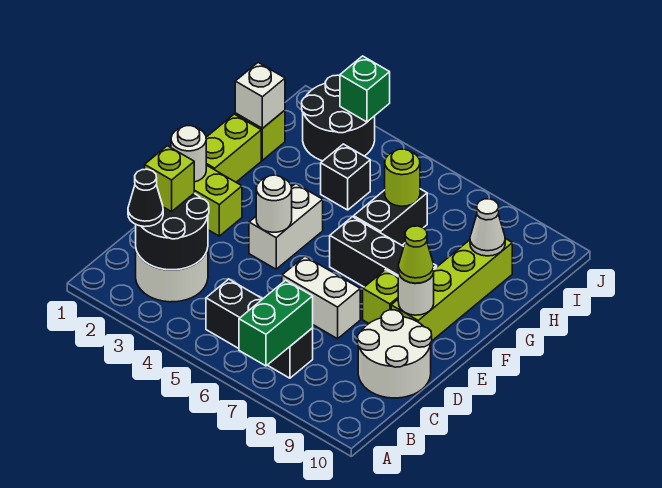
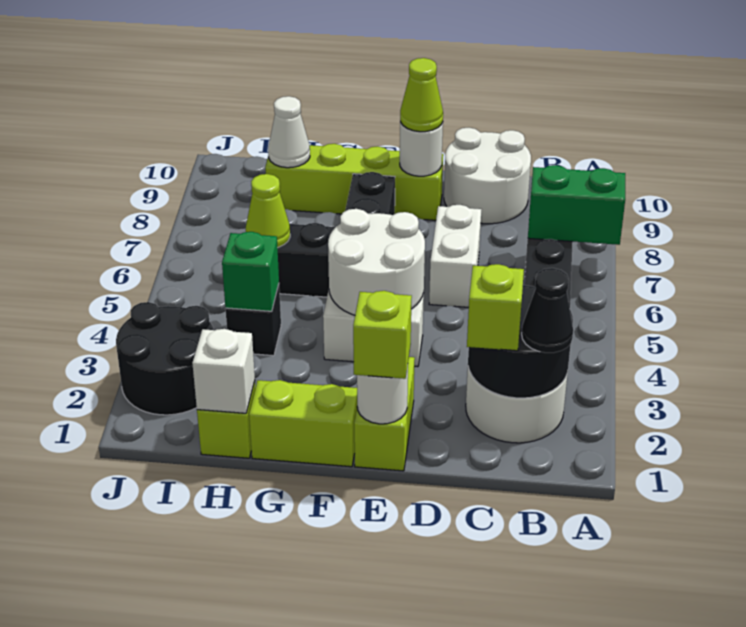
white 1x1 round brick [256,175,292,232] -> white 2x2 round brick [328,209,425,315]
lime 1x1 brick [363,270,398,323] -> lime 1x1 brick moved to [353,291,412,379]
lime 1x1 round brick [385,149,420,206] -> lime 1x1 cone [246,174,290,248]
green 1x1 brick [340,56,390,122] -> green 1x1 brick moved to [222,232,279,311]

